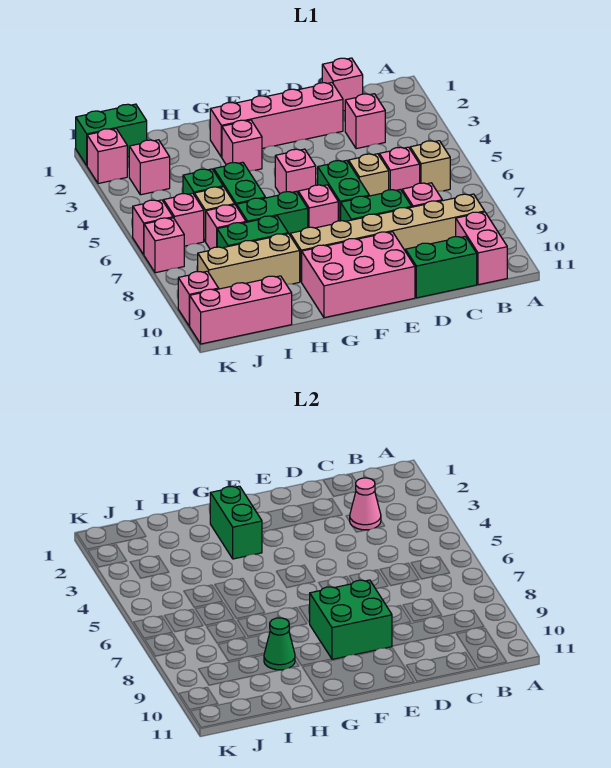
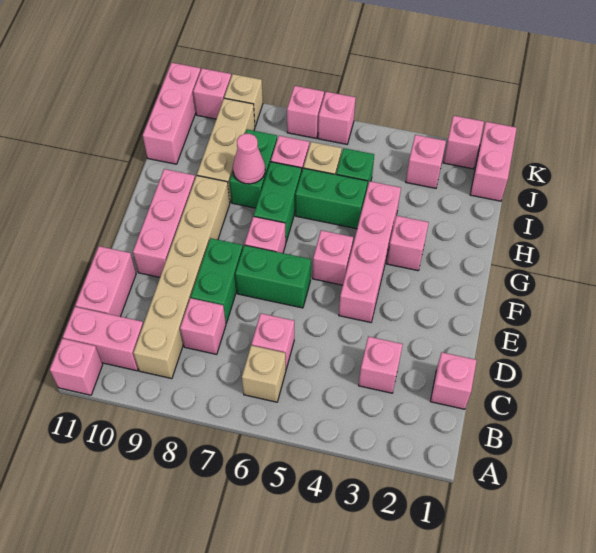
pink 1x1 cone [350,478,381,530] -> pink 1x1 cone moved to [233,134,265,184]
green 1x2 brick [406,236,477,298] -> pink 1x2 brick [75,246,136,317]
pink 1x4 brick [210,83,343,157] -> pink 1x4 brick moved to [339,181,401,322]
tan 1x1 brick [349,154,389,196] -> tan 1x1 brick moved to [224,74,263,126]
green 2x2 brick [310,580,392,659] -> none
pink 2x3 brick [302,232,415,318] -> pink 1x3 brick [133,169,195,277]
green 1x2 brick [210,486,262,559] -> none
green 1x1 cone [264,618,295,670] -> none
green 1x2 brick [76,104,147,165] -> pink 1x2 brick [470,122,517,201]
pink 1x1 brick [164,193,204,246] -> pink 1x1 brick moved to [50,339,103,395]

